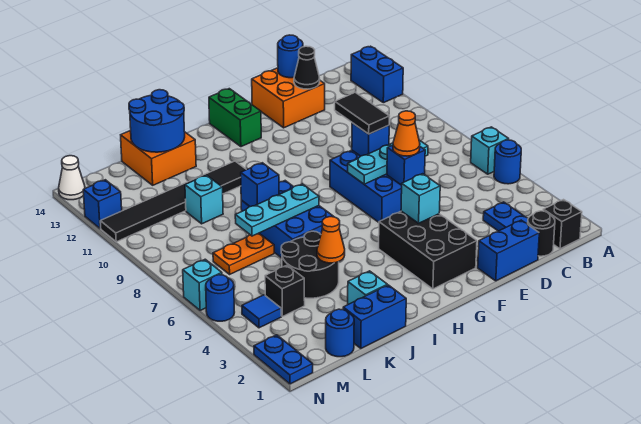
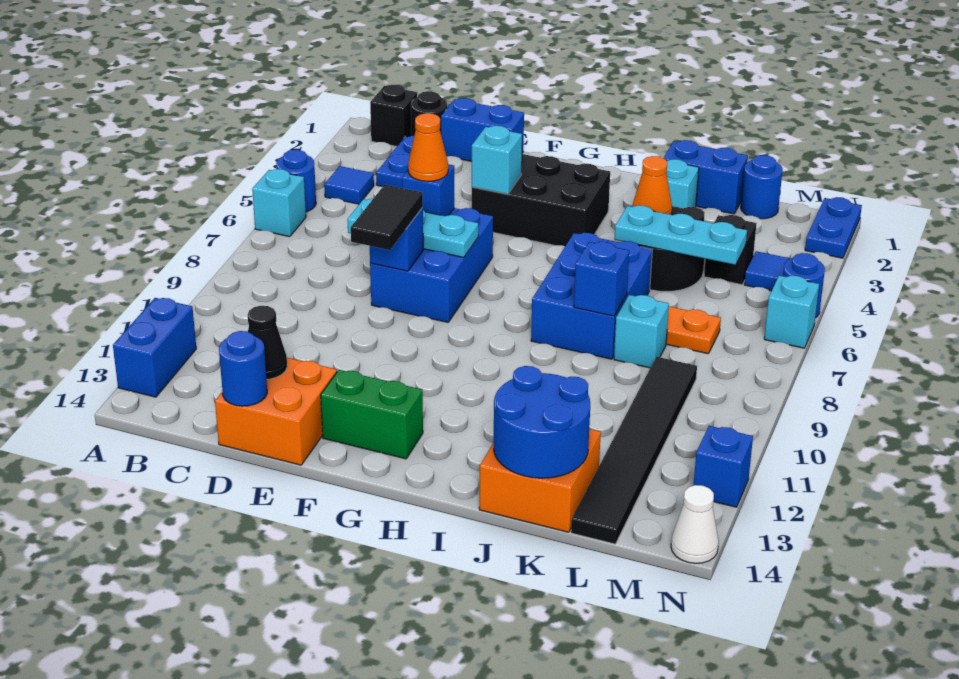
none -> blue 1x1 tile [324,166,374,204]
black 2x3 brick [379,211,477,289] -> black 2x3 brick turned to [472,154,610,246]
green 1x2 brick [209,89,261,147] -> green 1x2 brick turned to [321,370,423,459]
cyan 1x3 plate [235,184,319,236] -> cyan 1x3 plate moved to [614,205,747,265]
black 1x6 tile [100,161,246,242] -> black 1x6 tile turned to [571,357,697,544]
cyan 1x1 brick [185,175,223,224] -> cyan 1x1 brick moved to [614,295,669,368]

